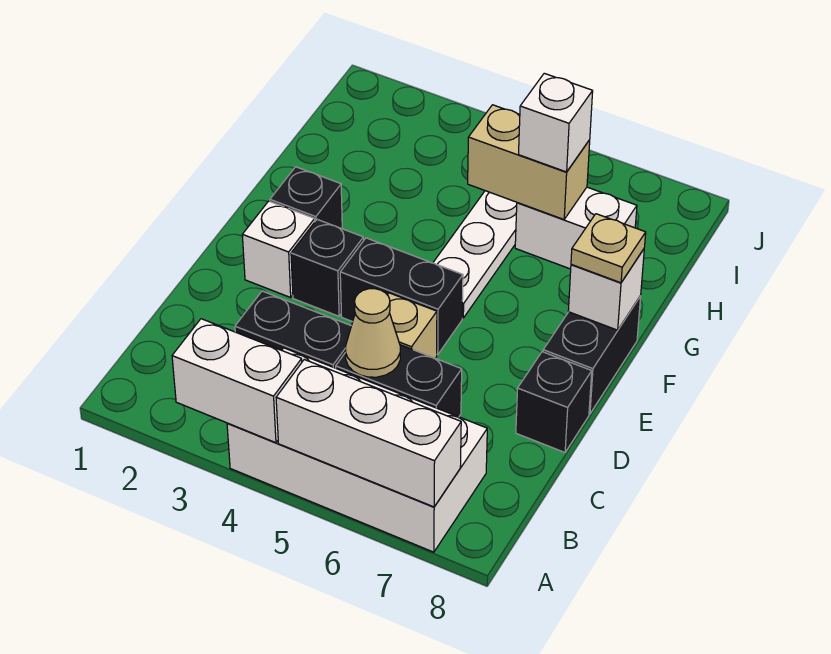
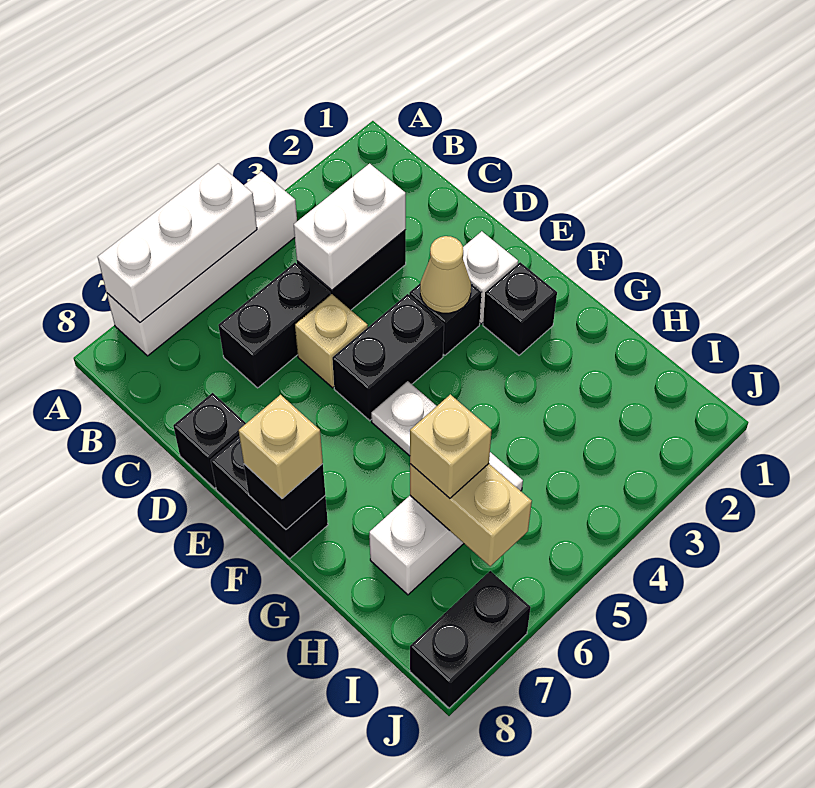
white 1x2 brick [172,319,302,443] -> white 1x2 brick moved to [294,164,406,290]
white 2x4 brick [227,348,487,552] -> white 1x4 brick [107,171,297,356]
tan 1x1 cone [346,289,400,377] -> tan 1x1 cone moved to [420,236,471,313]
white 1x1 brick [568,249,644,330] -> black 1x1 brick [244,464,325,529]
tan 1x1 plate [571,214,646,283] -> tan 1x1 brick [238,395,323,498]
tan 1x2 brick [468,105,590,219] -> tan 1x2 brick turned to [410,464,532,566]
white 1x1 brick [519,73,593,172] -> tan 1x1 brick [410,394,492,498]
none -> black 1x2 brick [410,571,531,708]

